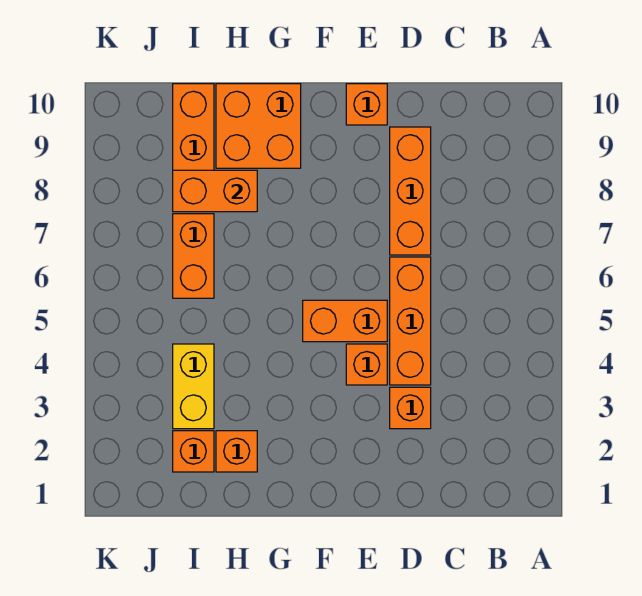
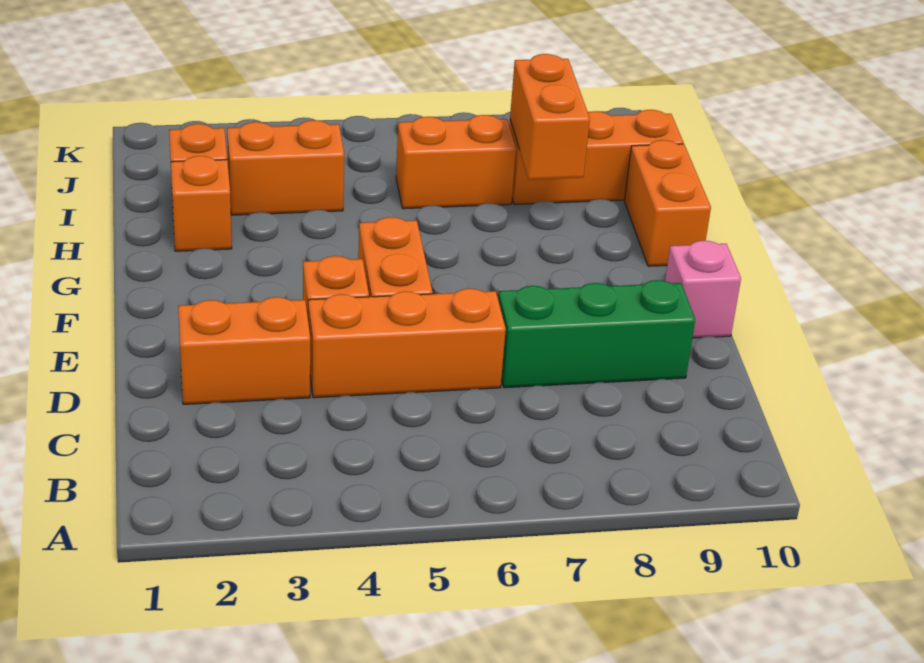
orange 1x1 brick [390,387,431,429] -> orange 1x2 brick [178,297,310,404]
orange 1x3 brick [390,127,431,255] -> green 1x3 brick [498,280,695,388]
orange 1x1 brick [346,84,387,125] -> pink 1x1 brick [665,241,741,338]
orange 2x2 brick [216,84,301,168] -> orange 1x2 brick [624,140,711,266]
yellow 1x2 brick [173,344,214,429] -> orange 1x2 brick [227,120,344,215]

